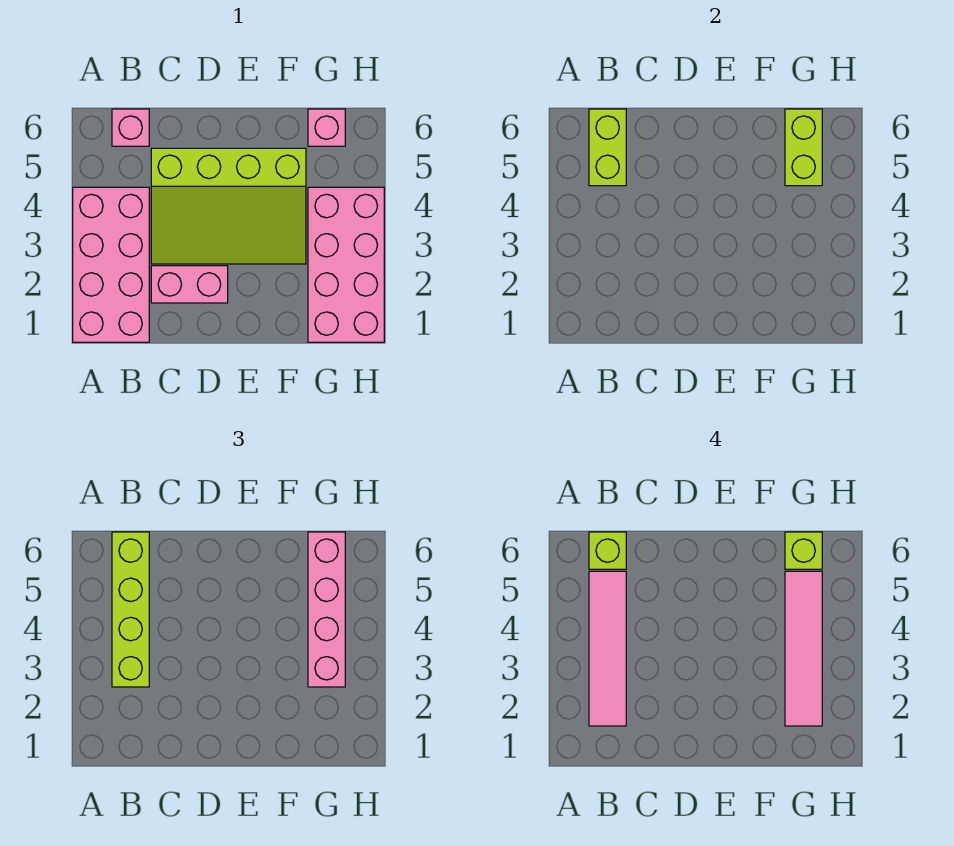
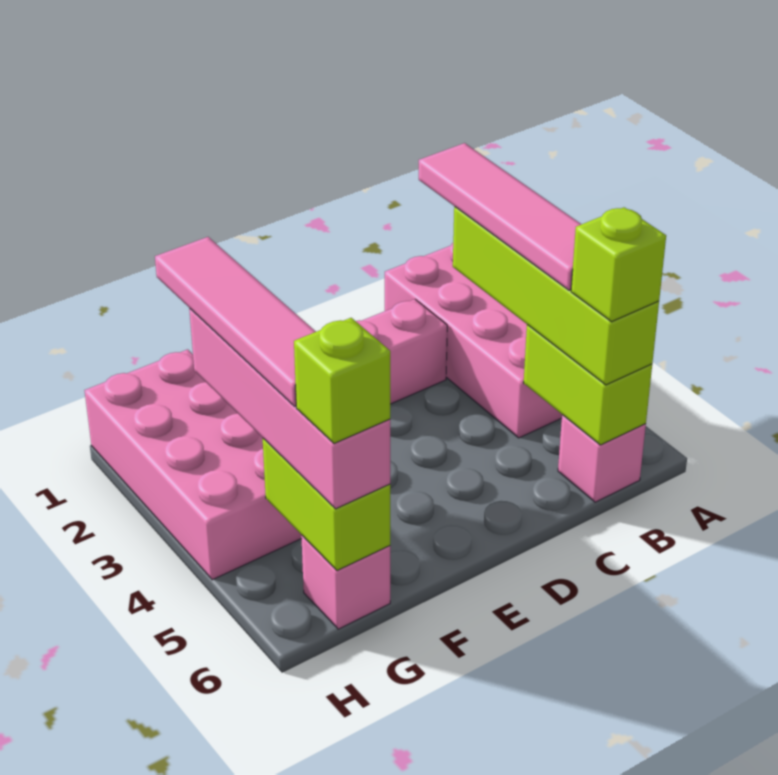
lime 3x4 slope [151,148,306,264] -> none

